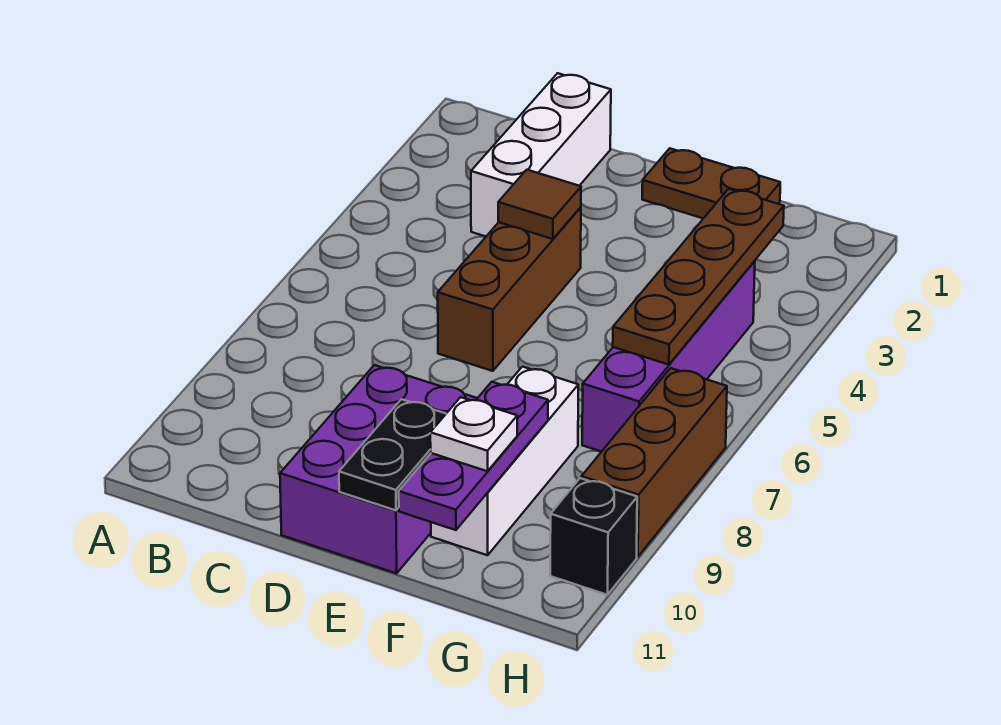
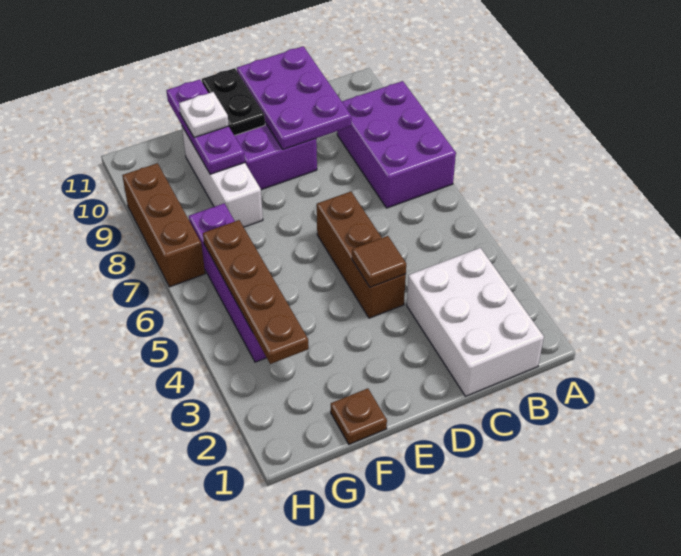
none -> purple 2x3 brick [337,81,456,208]
white 1x3 brick [471,73,611,237] -> white 2x3 brick [407,248,544,396]
none -> purple 2x3 plate [237,46,351,150]
brown 1x2 plate [642,148,780,218] -> brown 1x1 plate [331,388,387,444]
black 1x1 brick [550,478,637,595] -> none

